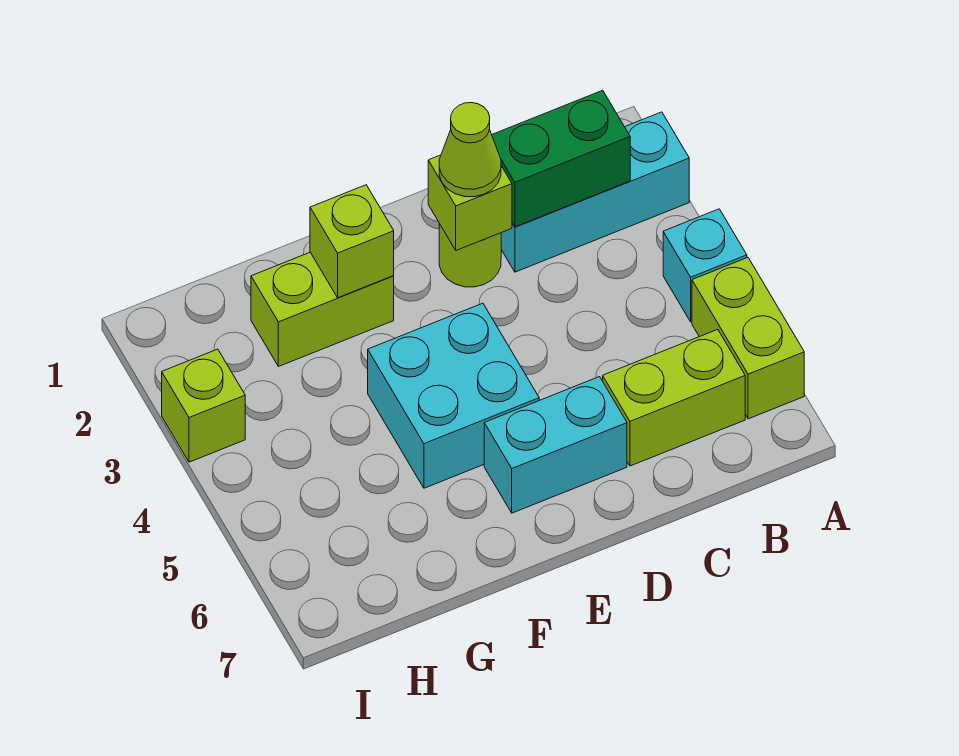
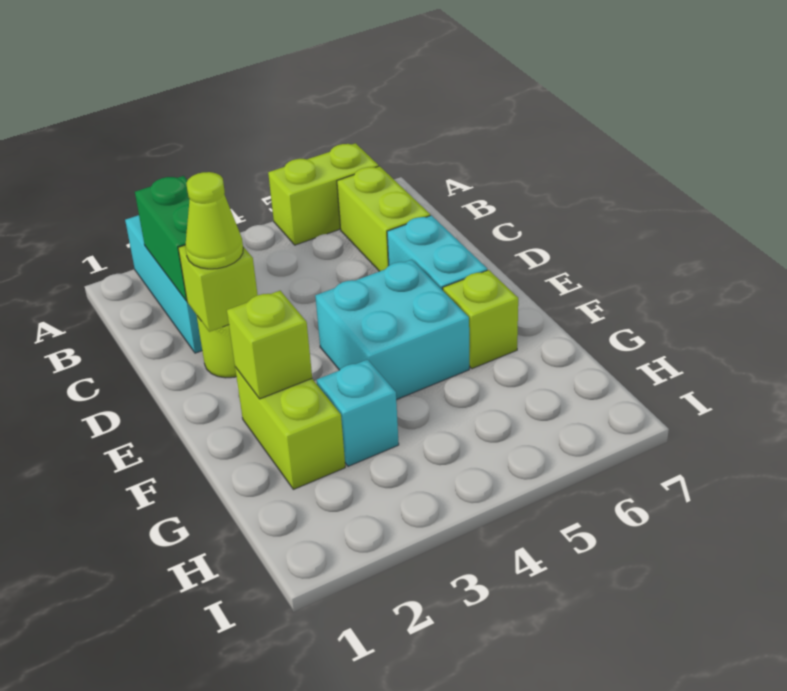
cyan 1x1 brick [663,209,747,322] -> cyan 1x1 brick moved to [316,359,399,466]
lime 1x1 brick [162,349,245,462] -> lime 1x1 brick moved to [443,270,518,369]

